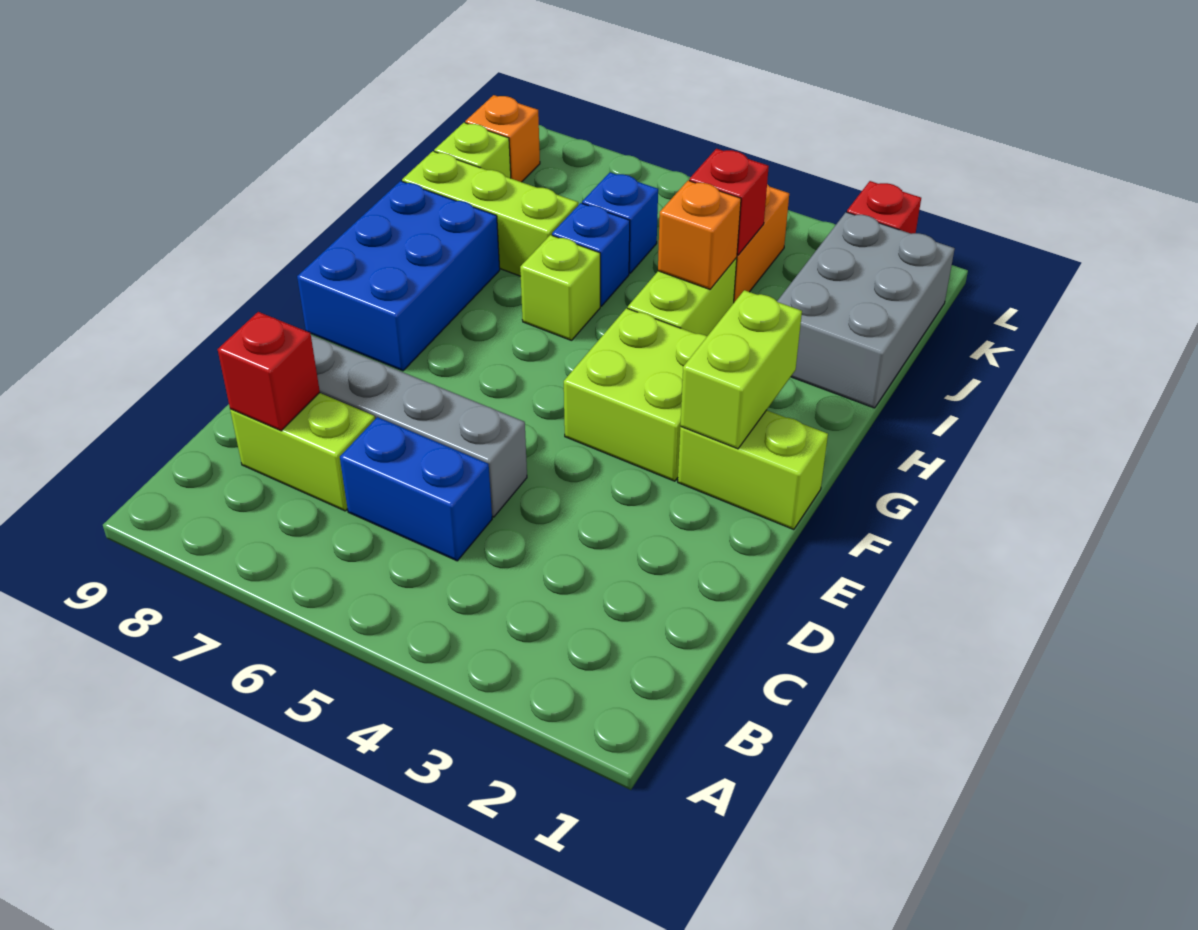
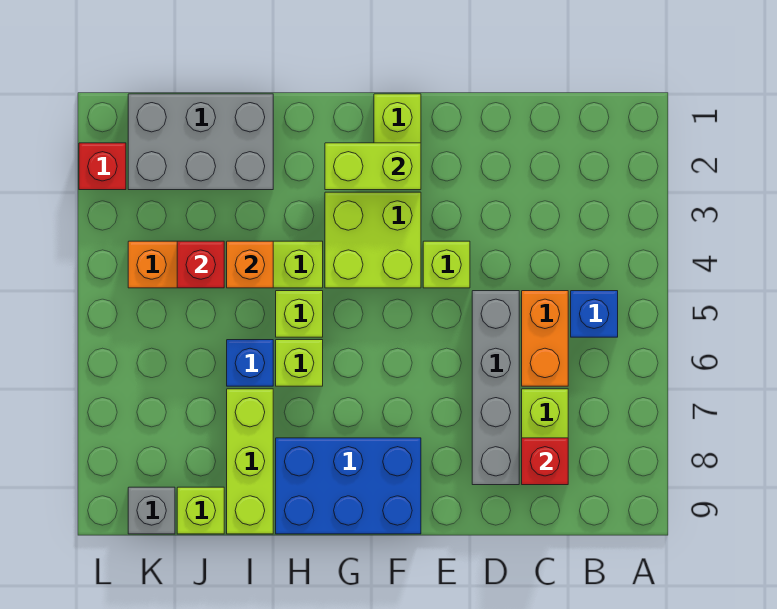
blue 1x2 brick [340,417,492,561] -> orange 1x2 brick [522,291,568,386]
none -> lime 1x1 brick [423,241,470,288]
none -> lime 1x1 brick [276,291,323,337]
blue 1x1 brick [582,172,658,273] -> blue 1x1 brick moved to [571,291,618,337]
orange 1x1 brick [465,95,540,182] -> grey 1x1 brick [128,487,175,534]

